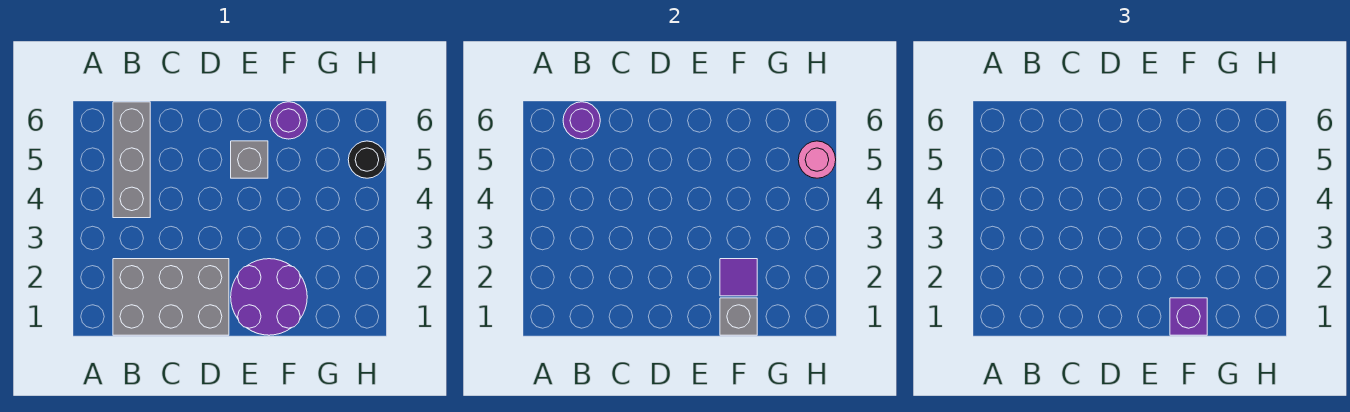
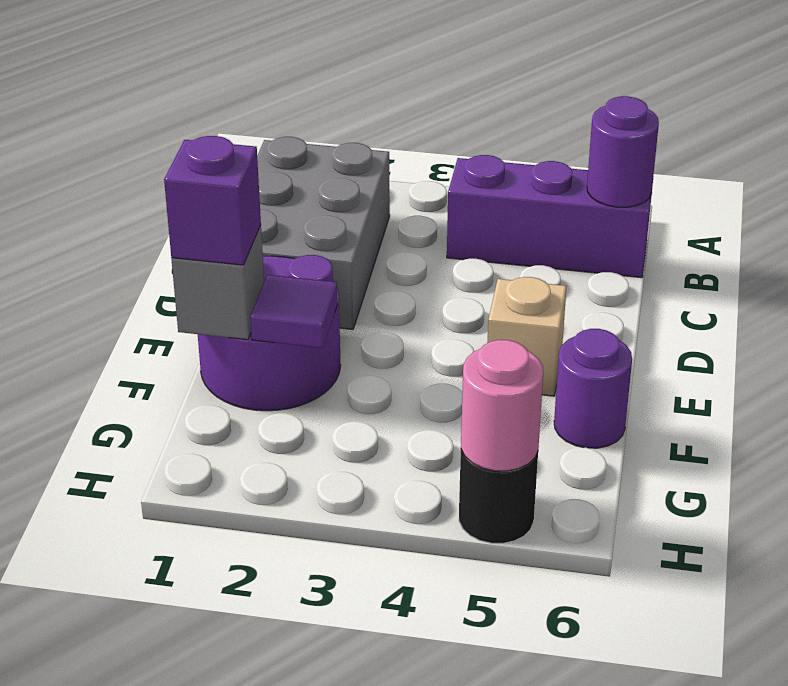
grey 1x3 brick [113,102,150,218] -> purple 1x3 brick [447,155,652,278]
grey 1x1 brick [231,141,268,178] -> tan 1x1 brick [487,277,567,396]

